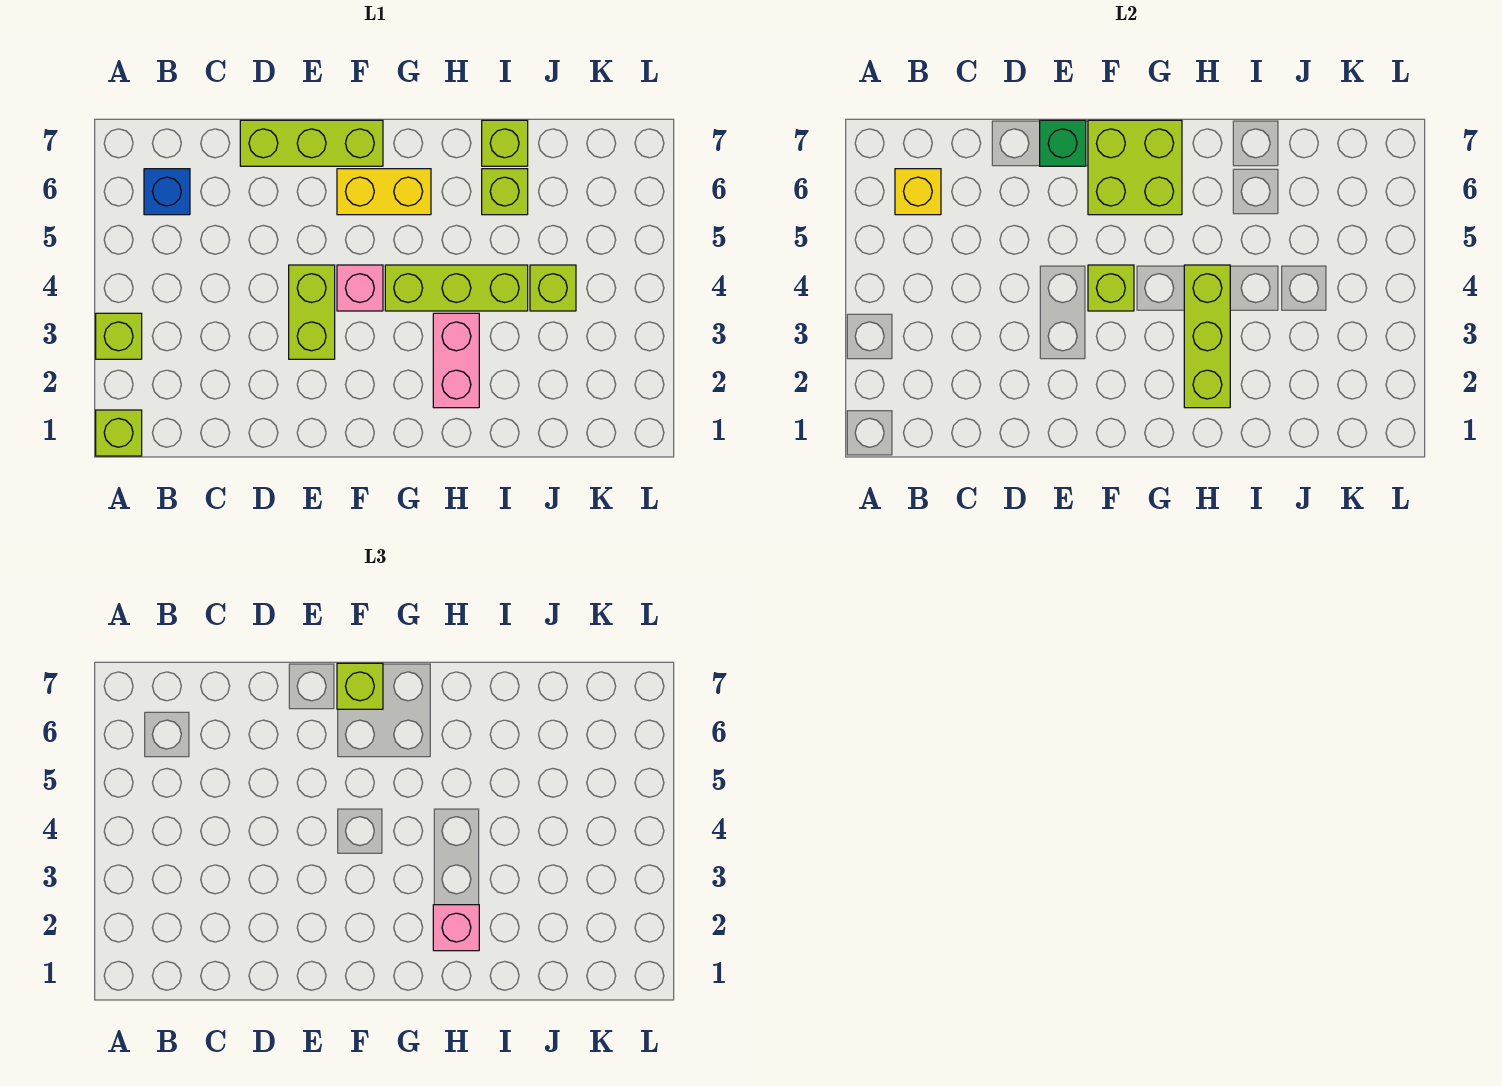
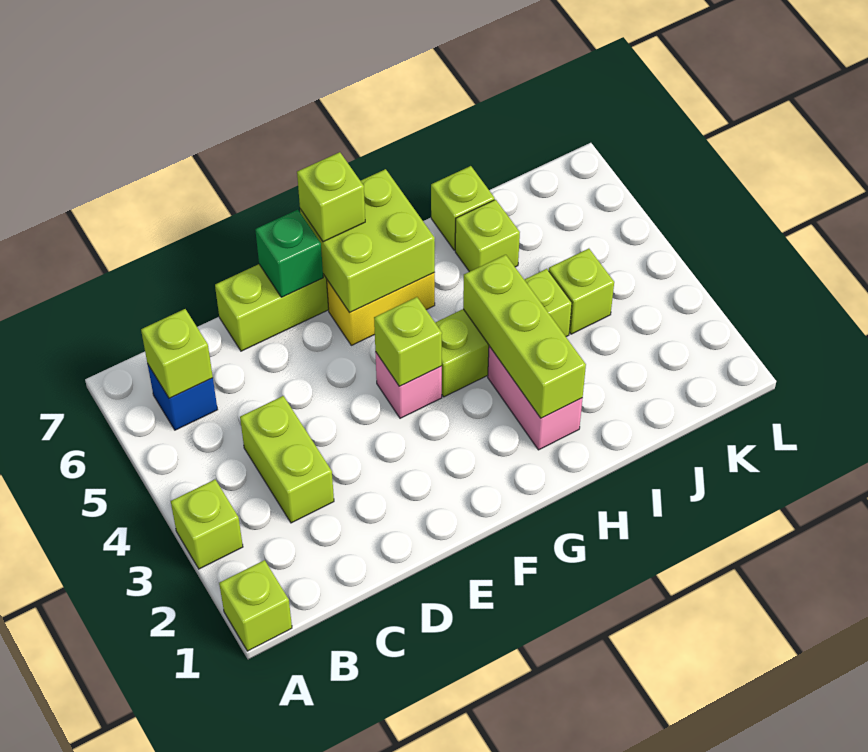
yellow 1x1 brick [895,169,941,215] -> lime 1x1 brick [141,309,213,398]
lime 1x2 brick [289,265,335,359] -> lime 1x2 brick moved to [240,396,334,523]
pink 1x1 brick [433,905,479,951] -> none

